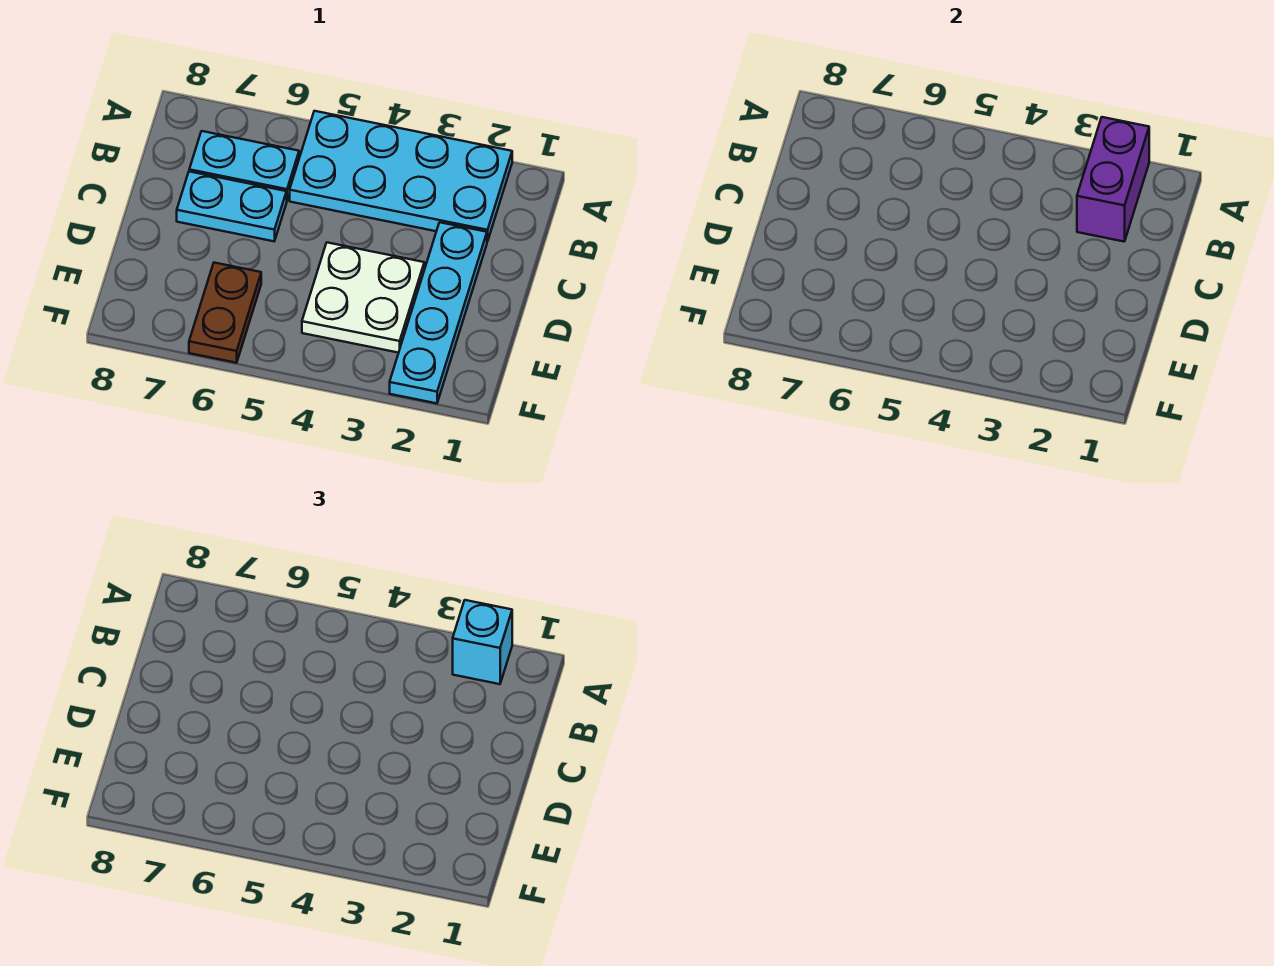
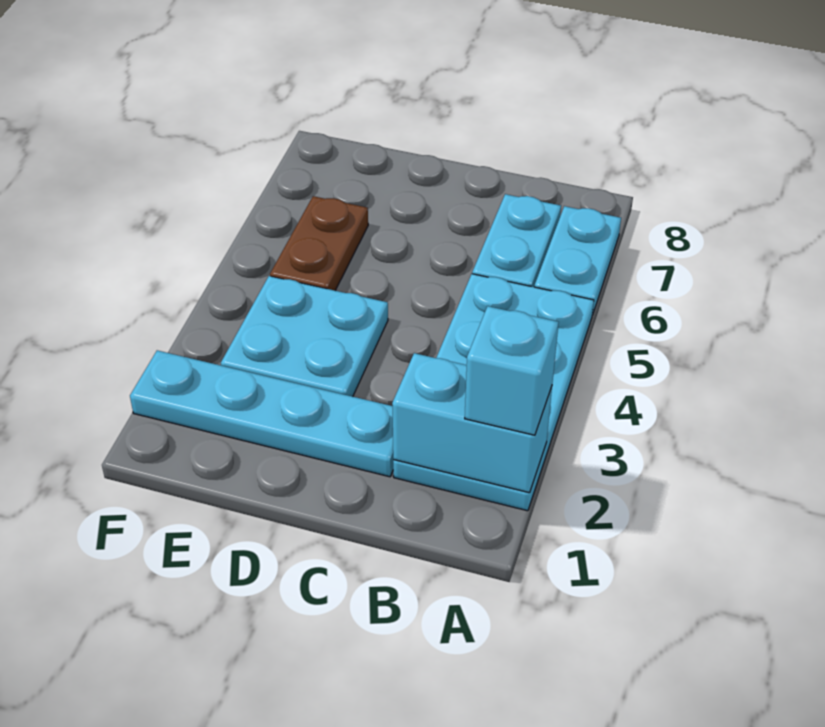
purple 1x2 brick [1077,117,1149,242] -> cyan 1x2 brick [392,353,552,493]
cyan 1x2 plate [177,172,287,241] -> cyan 1x2 plate moved to [534,206,621,315]
white 2x2 plate [302,243,424,353] -> cyan 2x2 plate [221,276,388,397]
brown 1x2 plate [189,263,261,363] -> brown 1x2 plate turned to [270,196,368,290]

